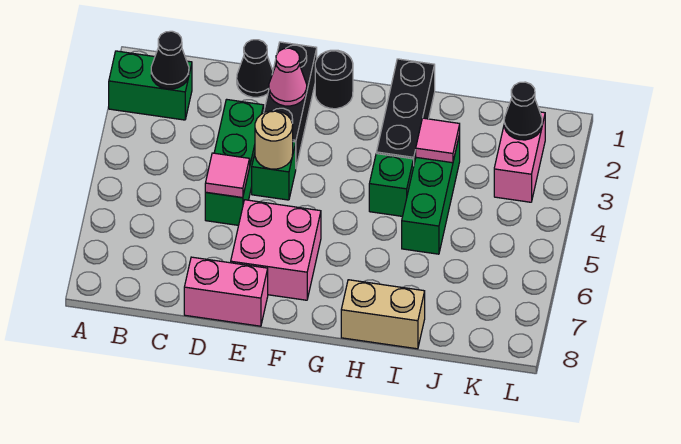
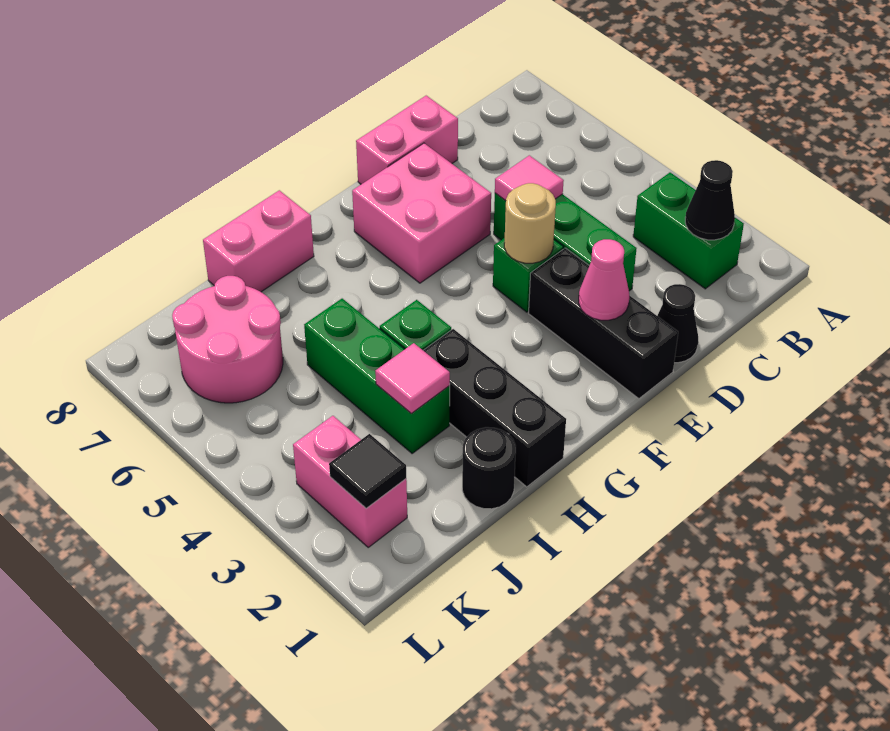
green 1x2 brick [109,51,192,120] -> green 1x2 brick turned to [633,173,744,289]
black 1x1 round brick [315,50,353,109] -> black 1x1 round brick moved to [462,427,516,509]
tan 1x2 brick [341,280,425,349] -> pink 1x2 brick [203,190,314,292]
none -> pink 2x2 round brick [172,276,283,403]
black 1x1 cone [504,82,542,140] -> black 1x1 tile [329,434,406,508]

